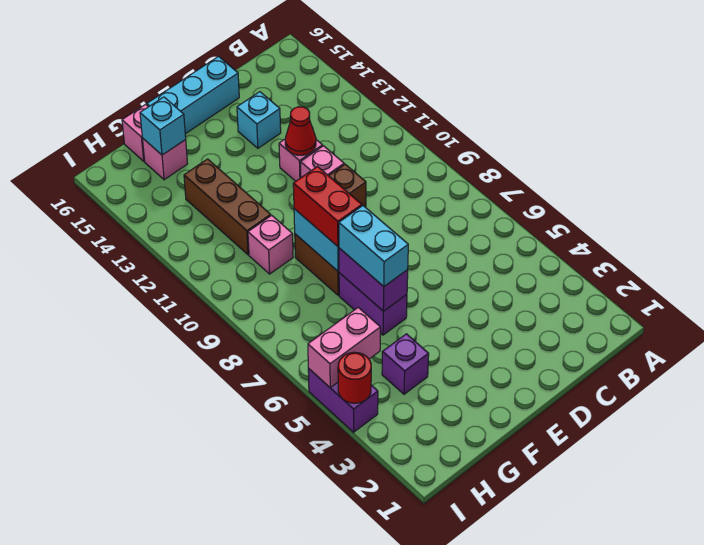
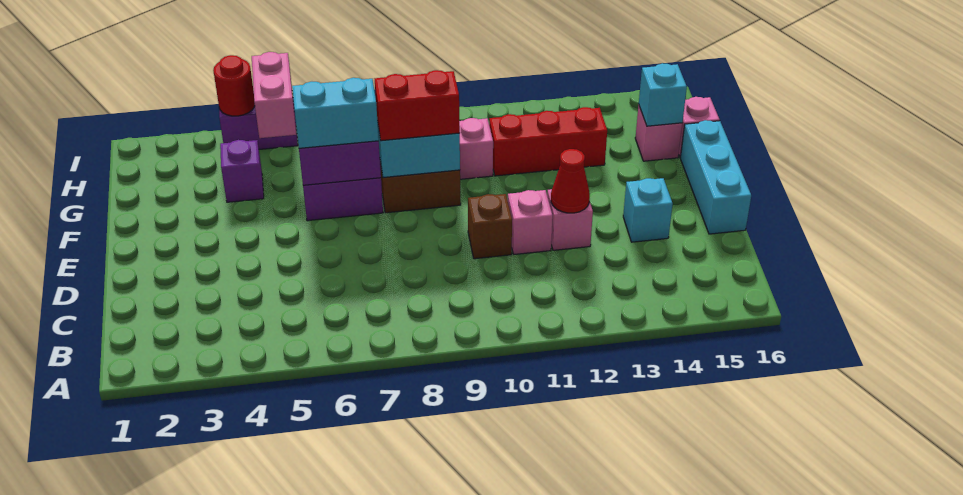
brown 1x3 brick [184,159,271,255] -> red 1x3 brick [489,107,607,176]

